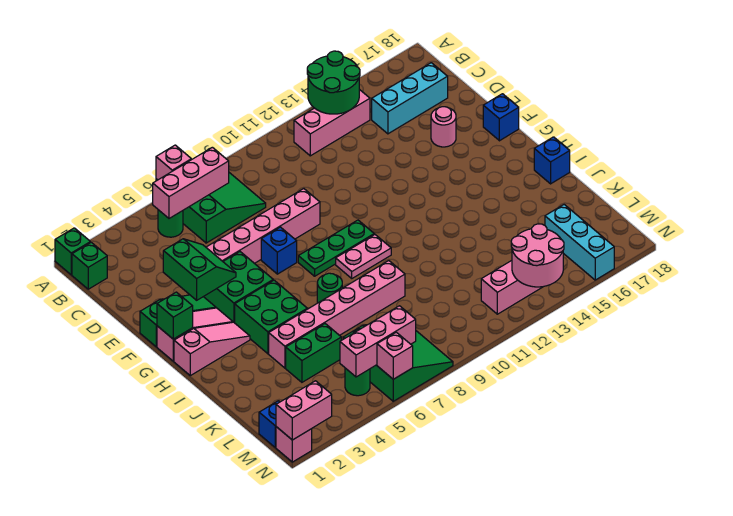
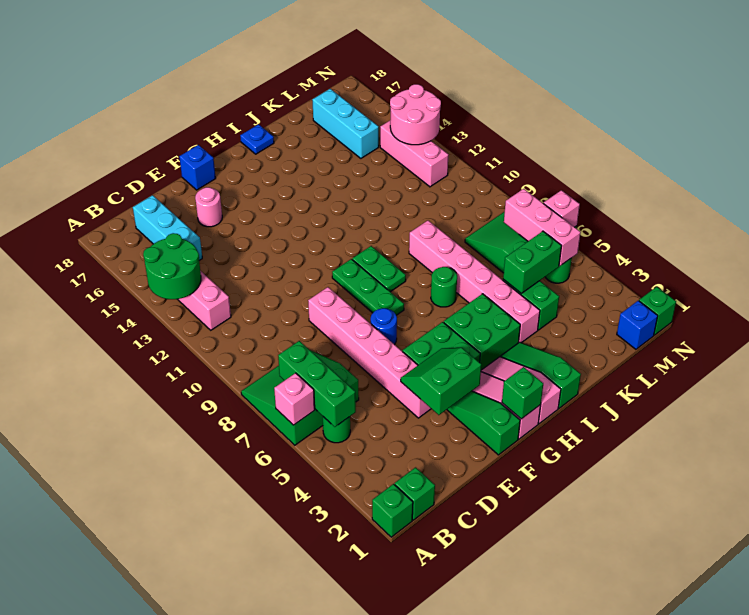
pink 1x3 brick [153,147,229,218] -> green 1x3 brick [278,341,356,427]
blue 1x1 brick [261,227,297,274] -> blue 1x1 round brick [371,308,397,345]
pink 1x2 plate [336,234,391,278] -> green 1x2 plate [352,246,406,292]
none -> green 1x3 slope [501,342,581,408]
blue 1x1 brick [534,137,570,184] -> blue 1x1 plate [240,124,274,154]
none -> green 1x2 brick [503,231,561,293]
cyan 1x3 brick [545,205,614,280] -> cyan 1x3 brick turned to [312,89,379,158]
pink 1x1 brick [276,427,312,462] -> green 1x1 brick [639,287,676,335]
pink 1x2 brick [276,381,332,440] -> none

